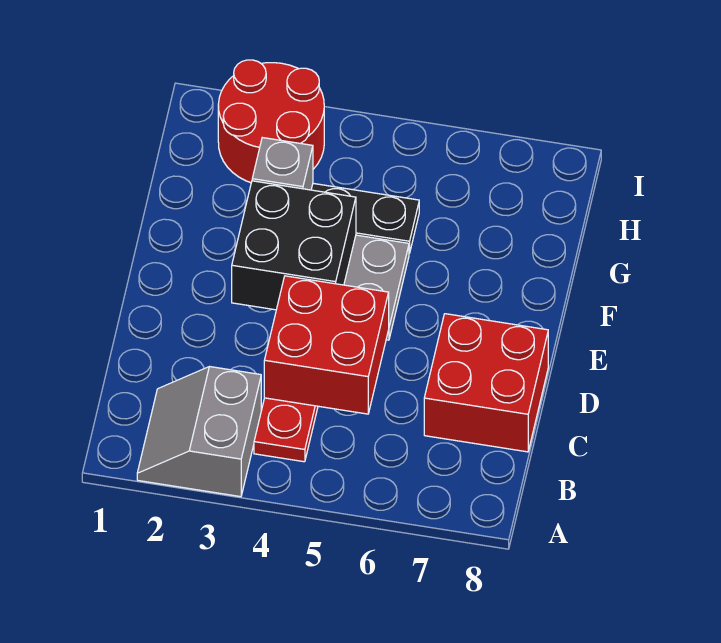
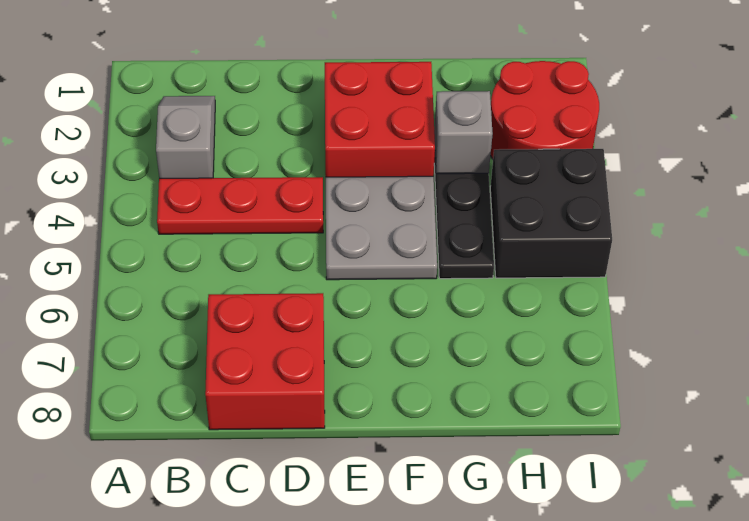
grey 2x2 slope [137,367,261,497] -> grey 1x2 slope [156,96,215,178]
red 2x2 brick [264,276,389,414] -> red 2x2 brick moved to [325,62,435,177]
black 2x2 brick [232,181,356,310] -> black 2x2 brick moved to [490,149,612,278]

